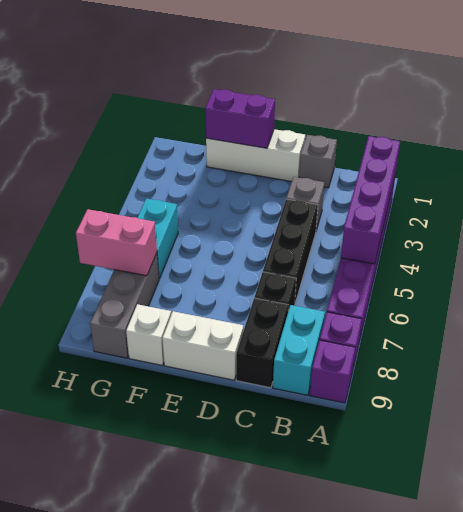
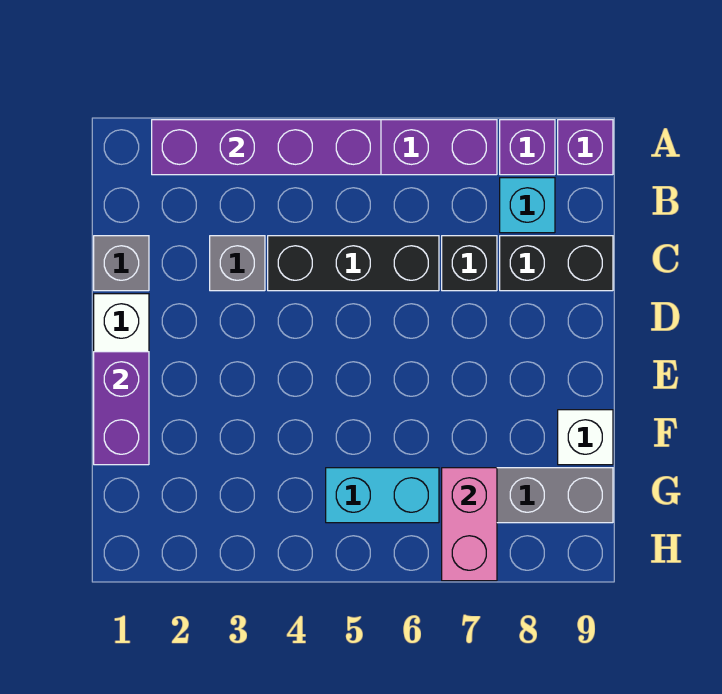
cyan 1x2 brick [273,305,325,395] -> cyan 1x1 brick [500,178,555,233]
white 1x2 brick [162,311,243,380] -> none

